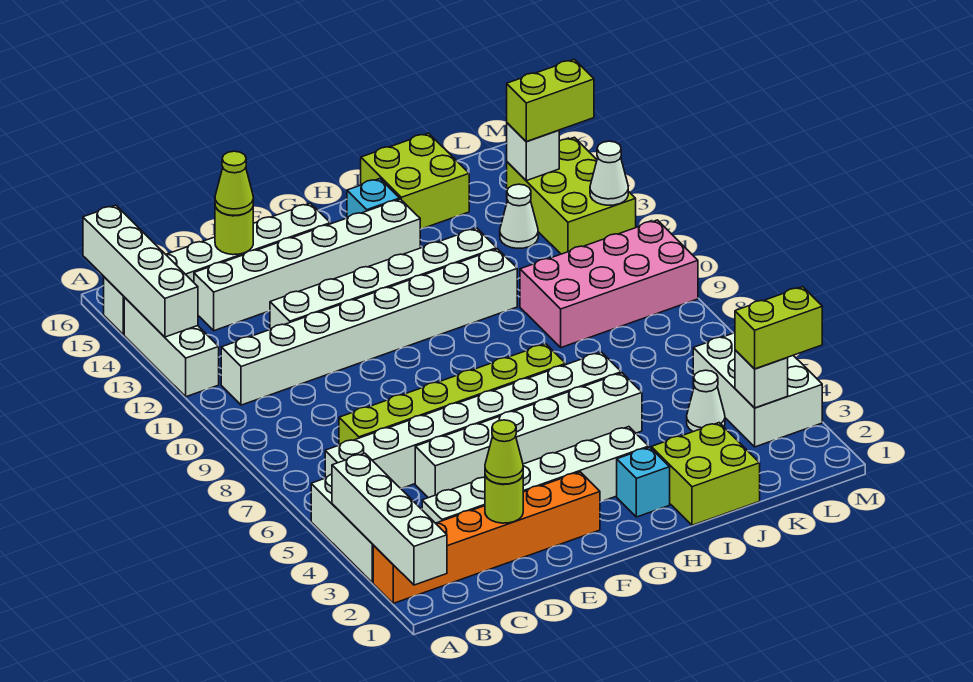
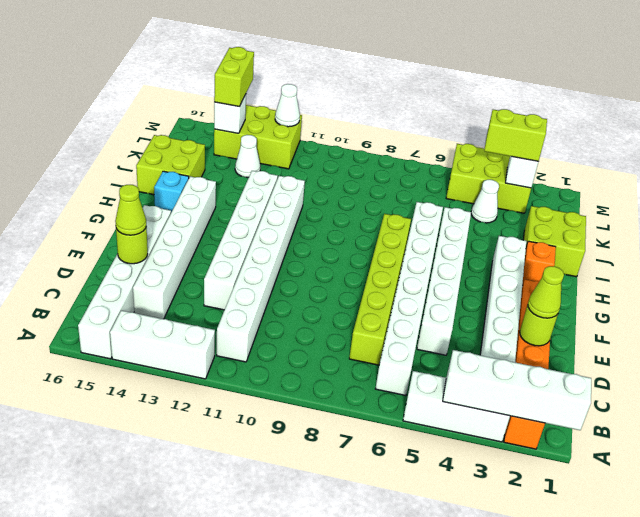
white 1x4 brick [83,205,198,337] -> none
cyan 1x1 brick [617,447,670,517] -> orange 1x1 brick [522,241,556,285]
pink 2x4 brick [520,220,698,348] -> none
white 2x3 brick [693,333,822,447] -> lime 2x3 brick [446,144,531,213]
lime 1x2 brick [735,287,822,369] -> lime 1x2 brick turned to [484,109,547,161]

